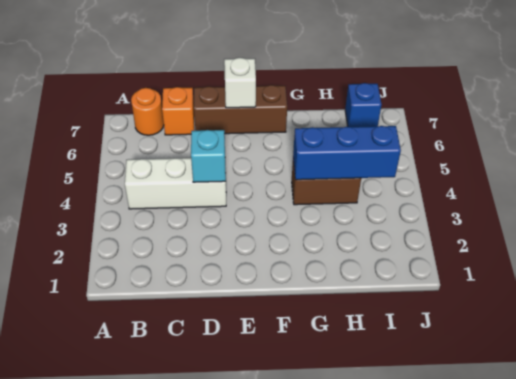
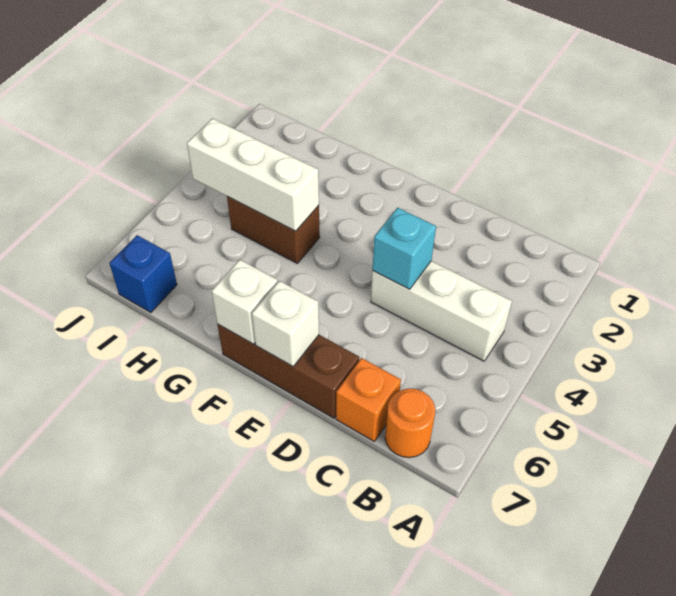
none -> white 1x1 brick [212,259,278,344]
blue 1x3 brick [293,126,401,180] -> white 1x3 brick [187,118,319,231]

